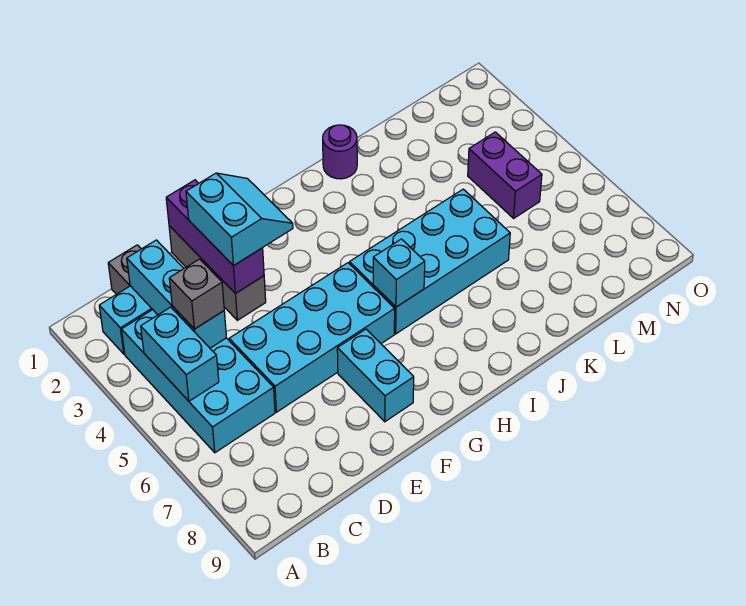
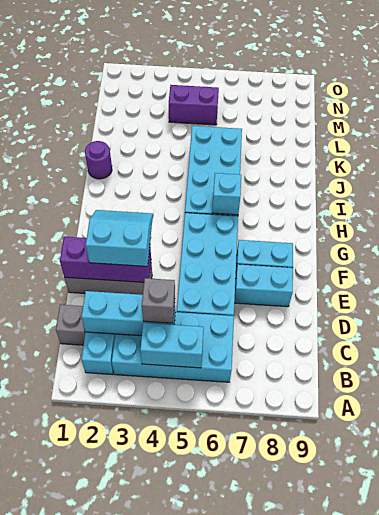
none -> cyan 1x2 brick [234,264,293,307]

